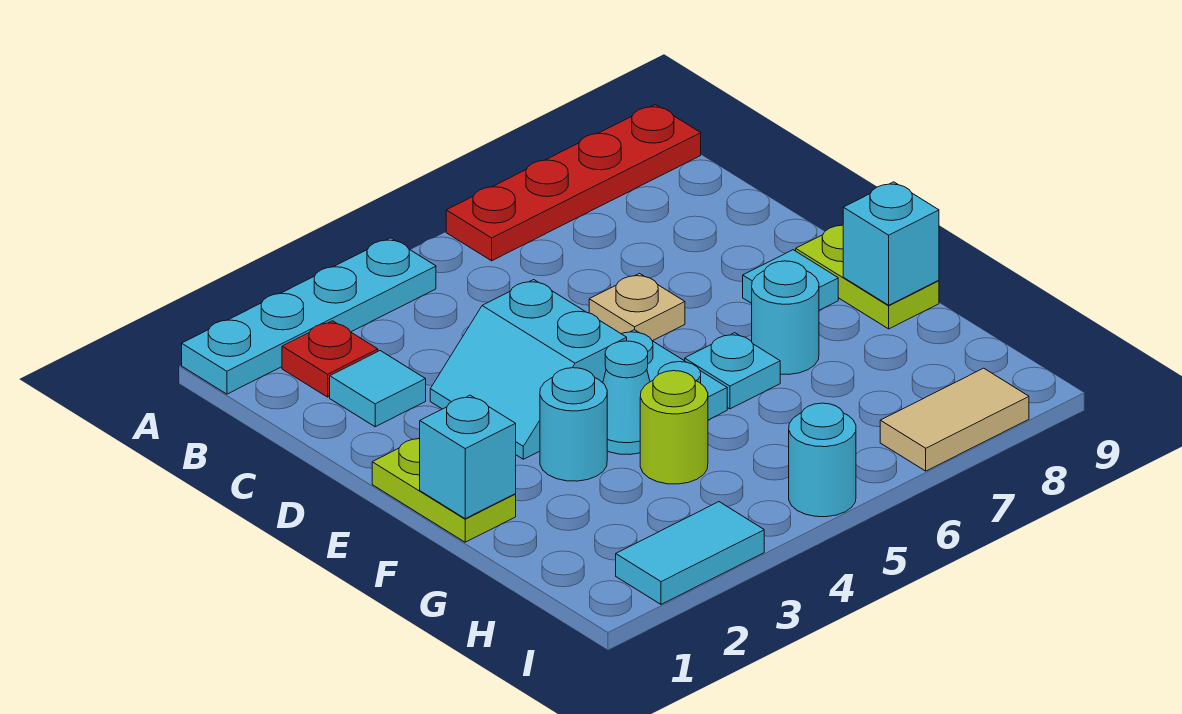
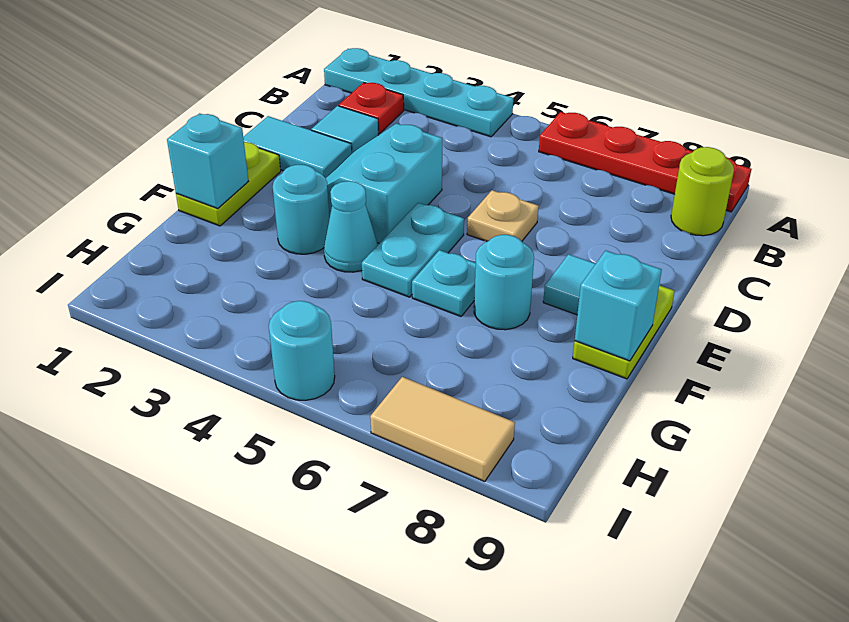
lime 1x1 round brick [640,371,708,484] -> lime 1x1 round brick moved to [671,147,734,236]
cyan 1x2 tile [616,502,764,604] -> cyan 1x2 tile moved to [243,116,352,178]

